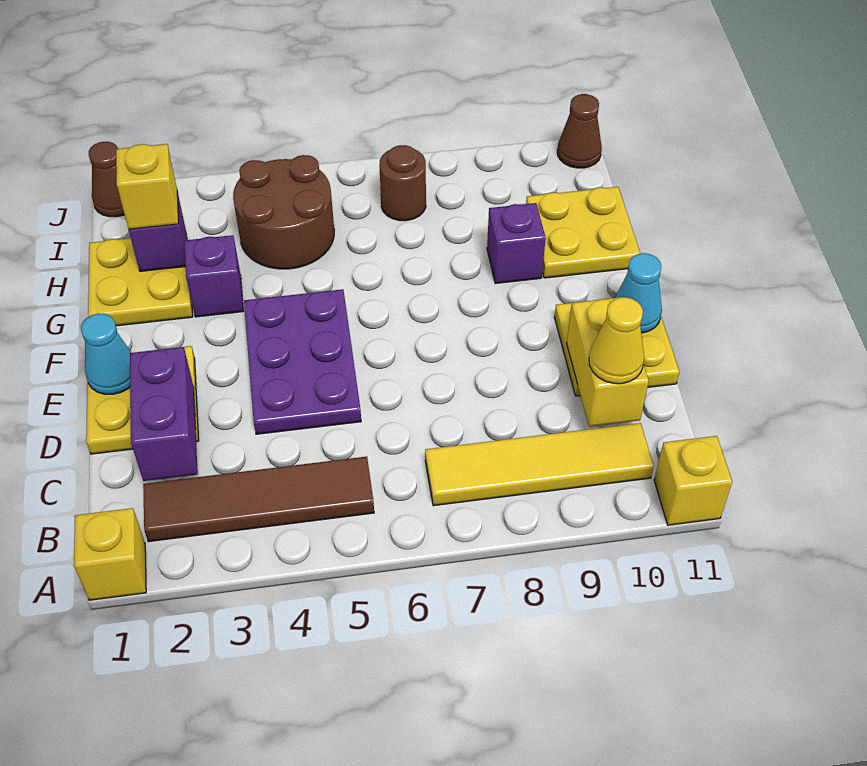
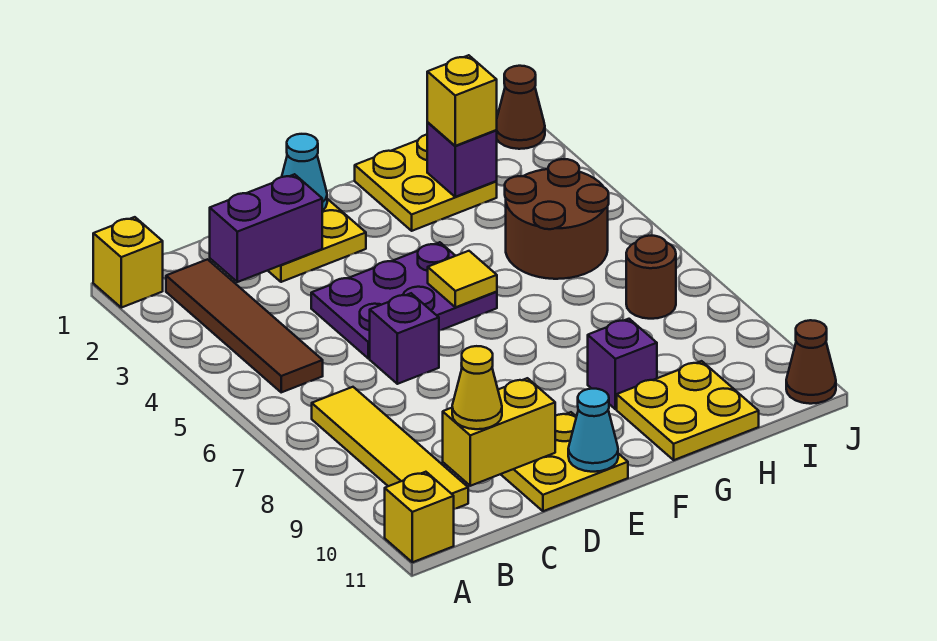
none -> yellow 1x1 tile [428,251,497,307]
purple 1x1 brick [184,235,243,317] -> purple 1x1 brick moved to [370,293,439,384]

